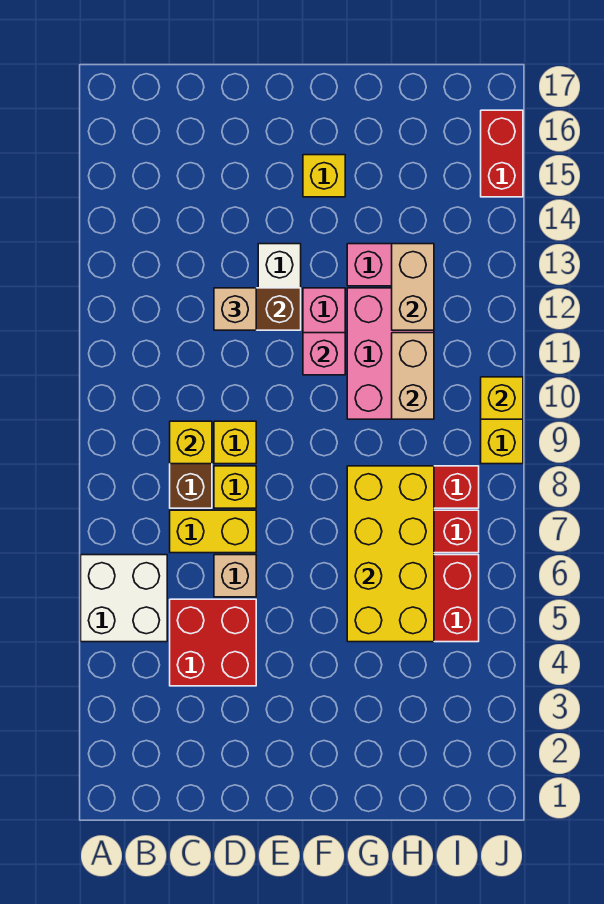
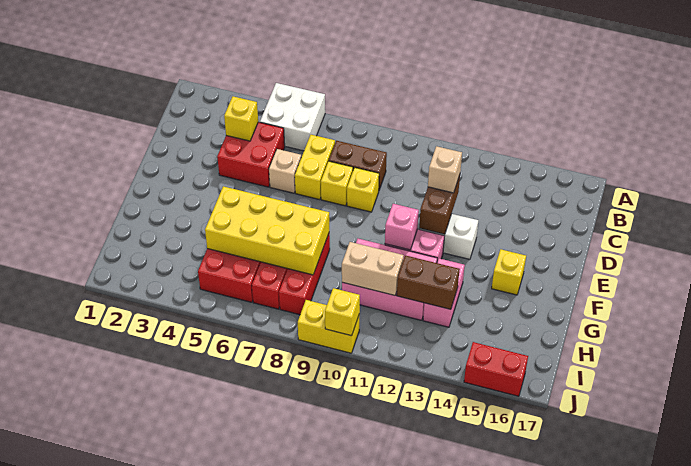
yellow 1x1 brick [170,421,212,464] -> yellow 1x1 brick moved to [224,96,258,141]
tan 1x2 brick [392,244,434,330] -> brown 1x2 brick [397,255,460,309]

